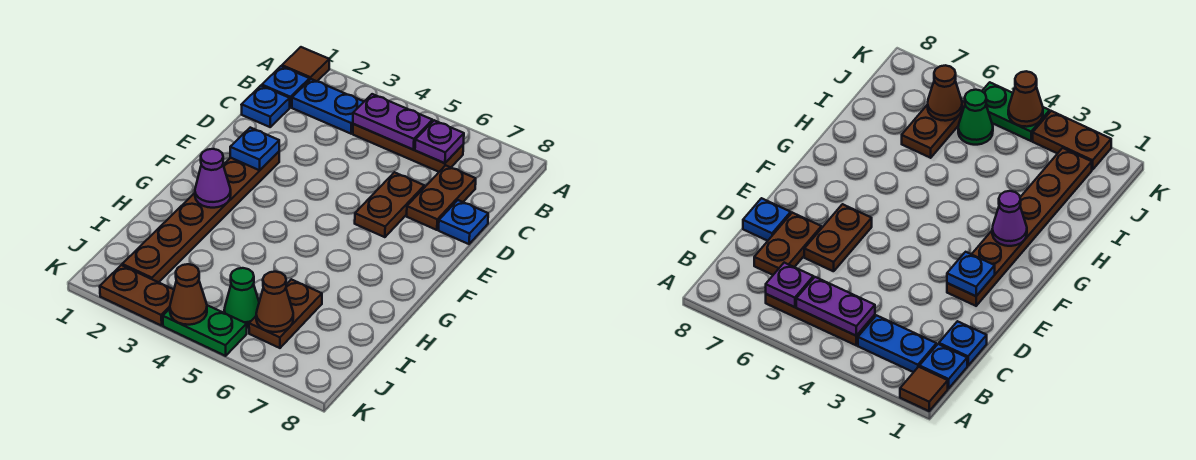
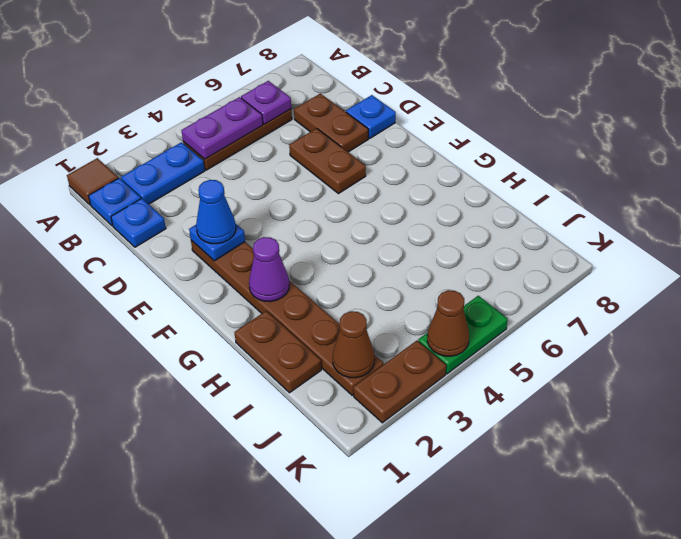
none -> blue 1x1 cone [196,180,236,244]
brown 1x2 plate [249,279,322,348] -> brown 1x2 plate moved to [234,311,321,393]
green 1x1 cone [224,268,259,328] -> none
brown 1x1 cone [256,272,293,332] -> brown 1x1 cone moved to [332,311,375,378]

